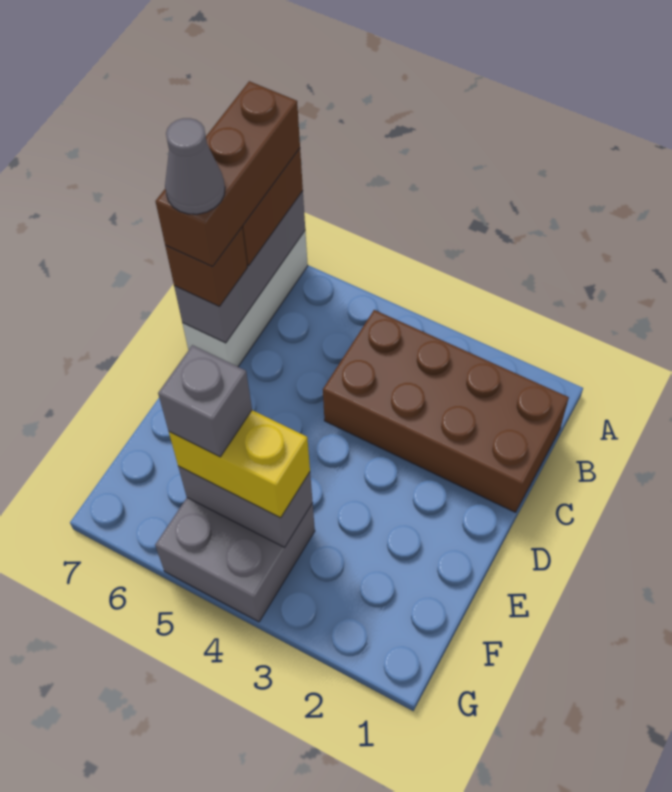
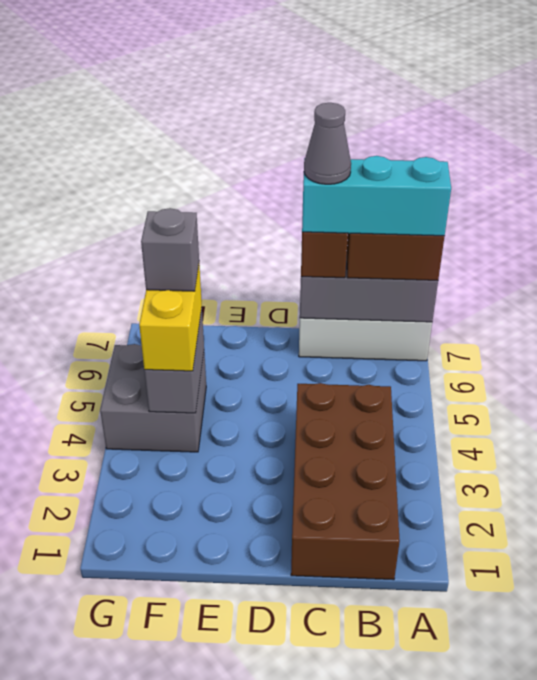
brown 1x3 brick [155,81,300,267] -> cyan 1x3 brick [302,156,451,236]

